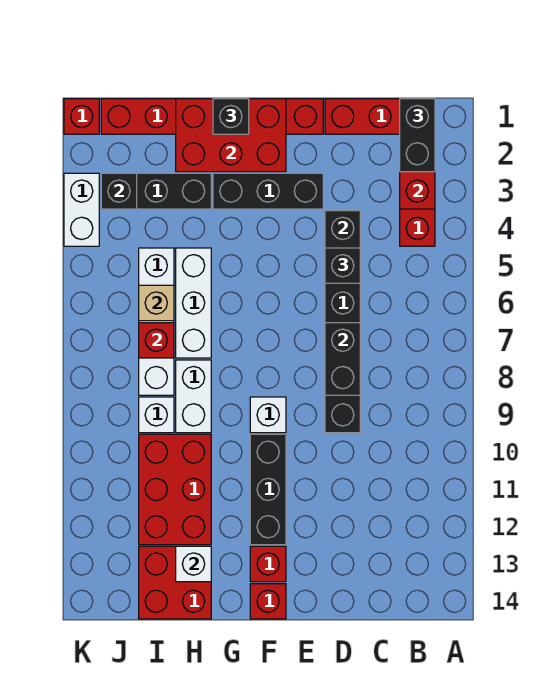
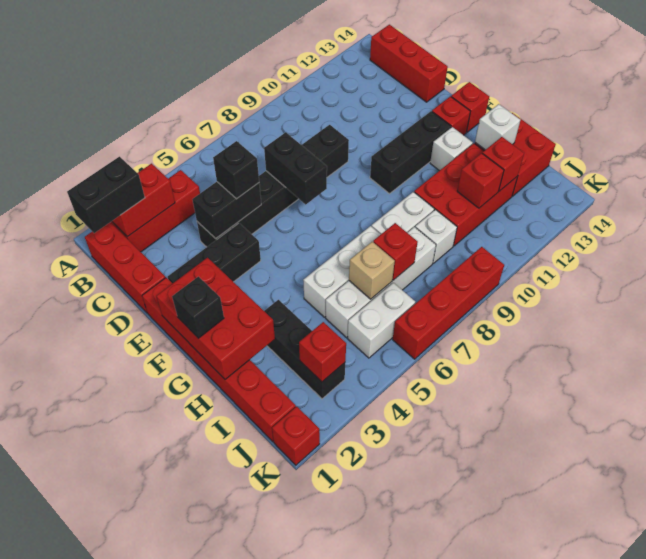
none -> red 1x3 brick [370,25,448,102]
black 1x2 brick [325,323,360,395] -> black 1x2 brick turned to [264,132,327,204]
black 1x3 brick [213,173,323,209] -> black 1x3 brick turned to [168,223,261,283]
white 1x1 brick [250,397,286,433] -> white 1x1 brick moved to [430,127,473,171]
none -> red 1x1 brick [457,153,504,208]
none -> red 1x1 brick [482,137,524,191]
black 1x1 brick [101,173,137,209] -> red 1x1 brick [299,322,346,382]
white 1x2 brick [64,173,99,246] -> white 1x2 brick moved to [347,283,415,358]
none -> red 1x4 brick [393,247,504,359]

